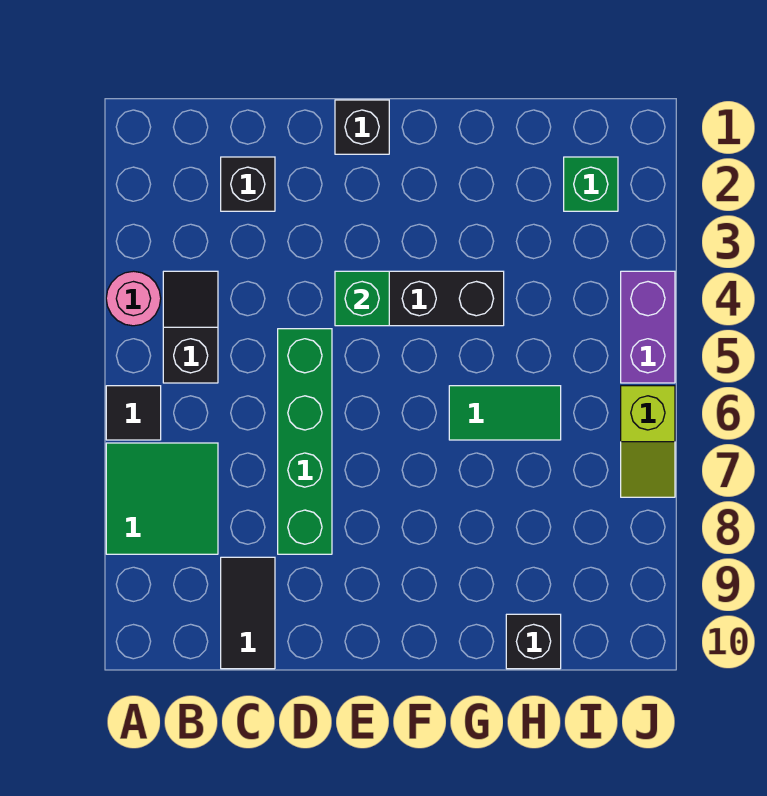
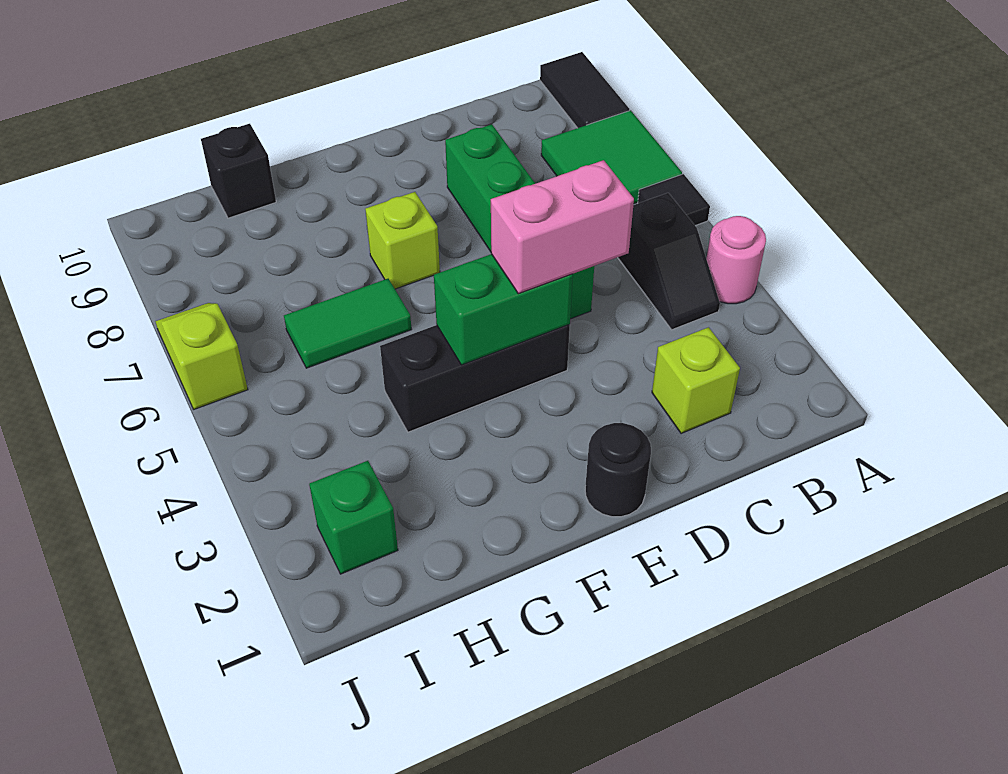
black 1x1 brick [221,157,275,211] -> lime 1x1 brick [652,327,740,433]
black 1x2 tile [221,557,275,669] -> black 1x2 tile moved to [540,52,630,128]
none -> pink 1x2 brick [491,160,634,294]
black 1x1 brick [335,100,389,154] -> black 1x1 round brick [585,423,651,517]
green 1x1 brick [335,271,389,326] -> green 1x2 brick [434,254,573,365]
none -> lime 1x1 brick [365,192,440,289]
purple 1x2 brick [621,271,675,383] -> none

